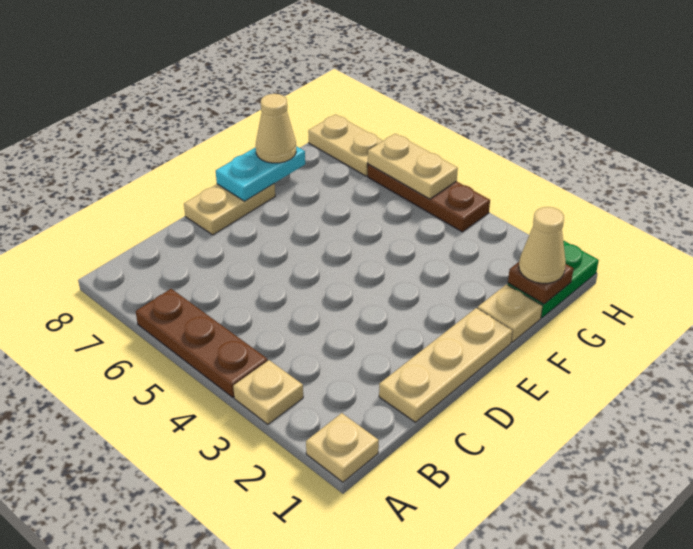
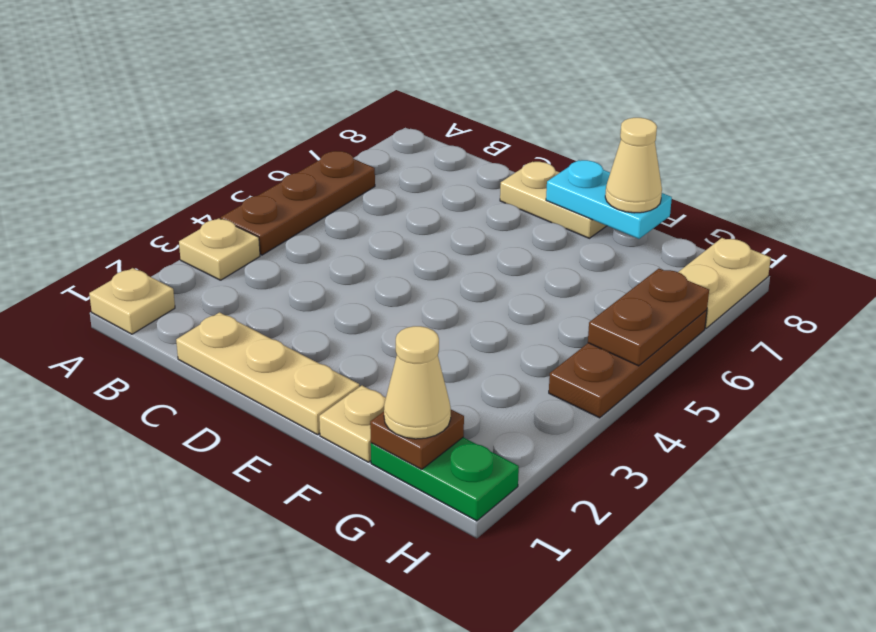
tan 1x2 plate [368,134,458,199] -> brown 1x2 plate [588,269,709,366]

